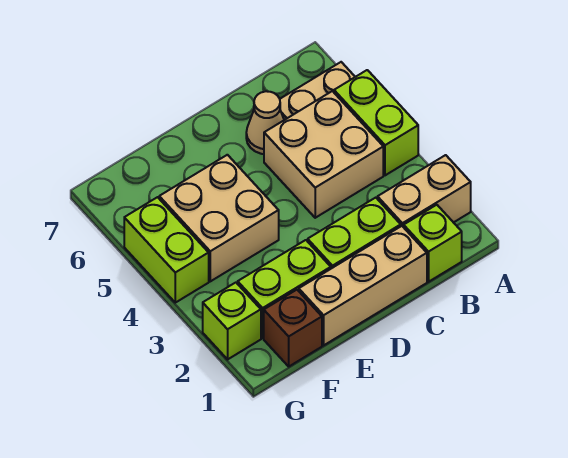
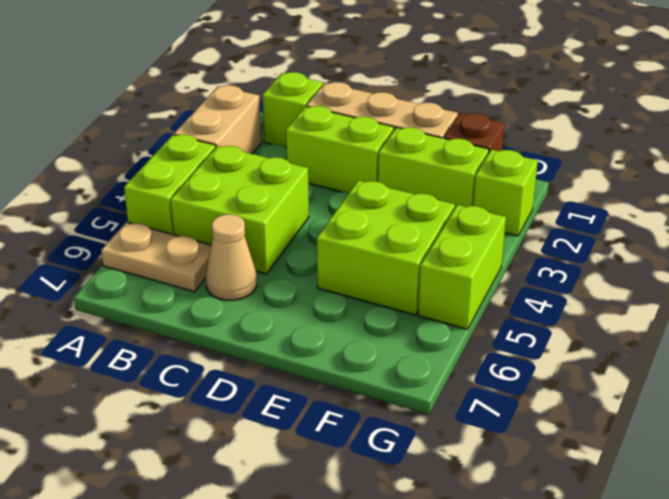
tan 1x2 brick [378,155,471,227] -> tan 1x2 brick turned to [174,85,261,154]
tan 2x2 brick [264,91,383,218] -> lime 2x2 brick [171,146,309,274]
tan 2x2 brick [159,155,279,281] -> lime 2x2 brick [317,180,455,315]

